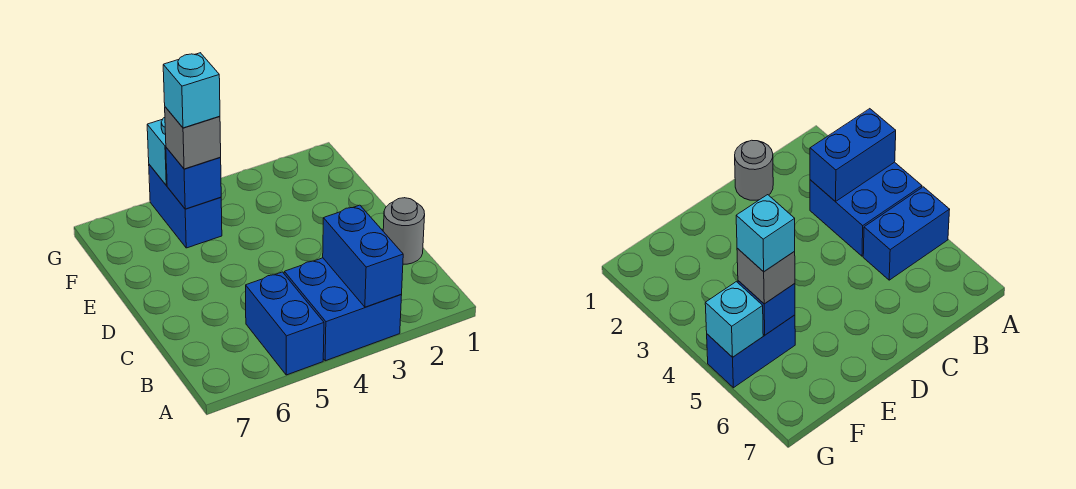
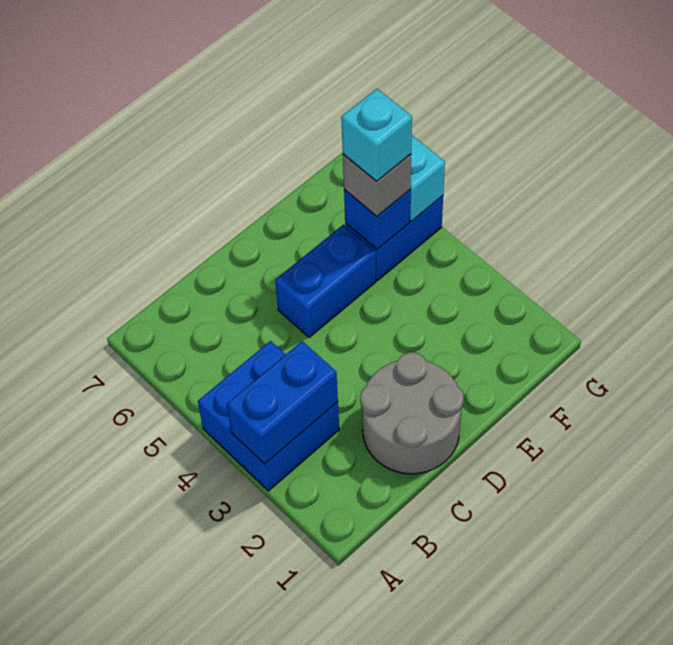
blue 1x2 brick [246,272,324,375] -> blue 1x2 brick moved to [275,225,376,337]
grey 1x1 round brick [383,198,425,264] -> grey 2x2 round brick [360,352,464,474]

